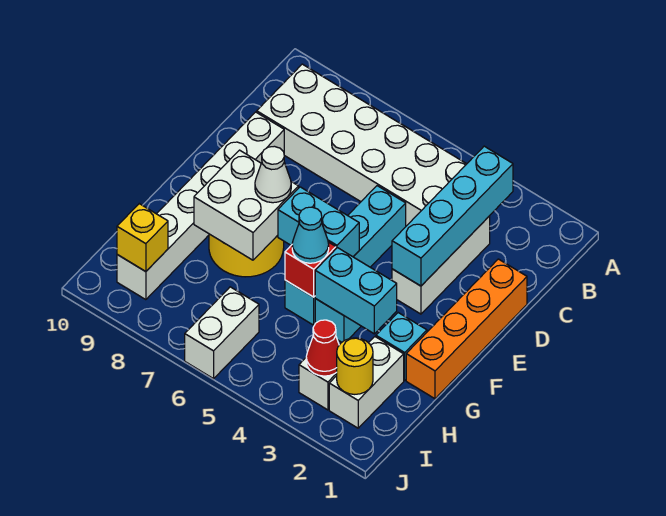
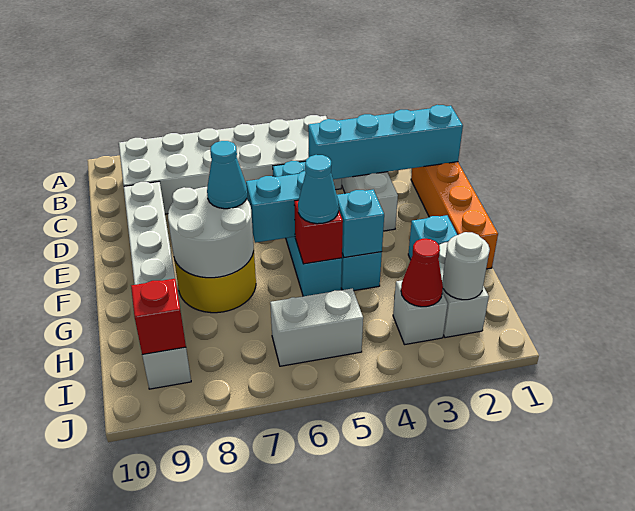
cyan 1x4 brick [392,146,513,286] -> cyan 1x4 brick turned to [308,105,463,179]
white 2x2 brick [194,150,299,260] -> white 2x2 round brick [168,187,254,278]
white 1x1 cone [255,146,291,203] -> cyan 1x1 cone [207,141,247,209]
cyan 1x2 brick [315,248,397,334] -> cyan 1x1 brick [337,190,384,257]
yellow 1x1 round brick [337,338,373,394] -> white 1x1 round brick [442,232,490,300]
white 1x2 brick [185,287,259,379] -> white 1x2 brick turned to [270,288,363,366]
yellow 1x1 brick [117,204,168,272] -> red 1x1 brick [131,279,186,355]

